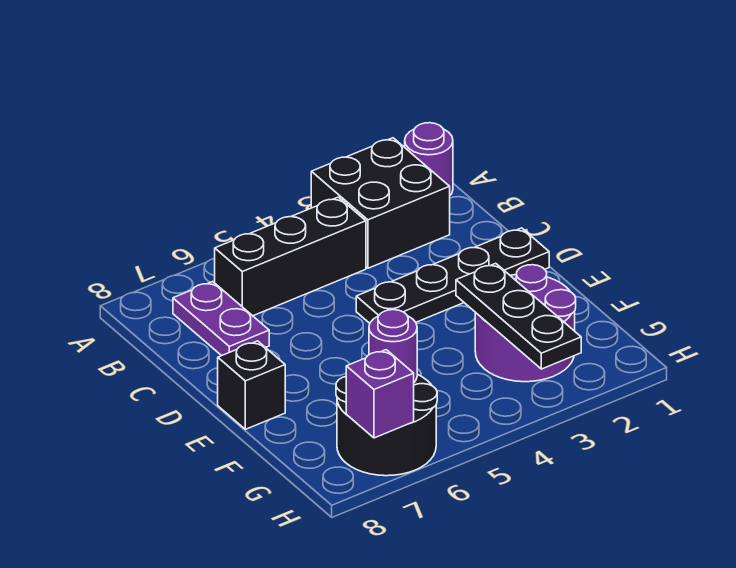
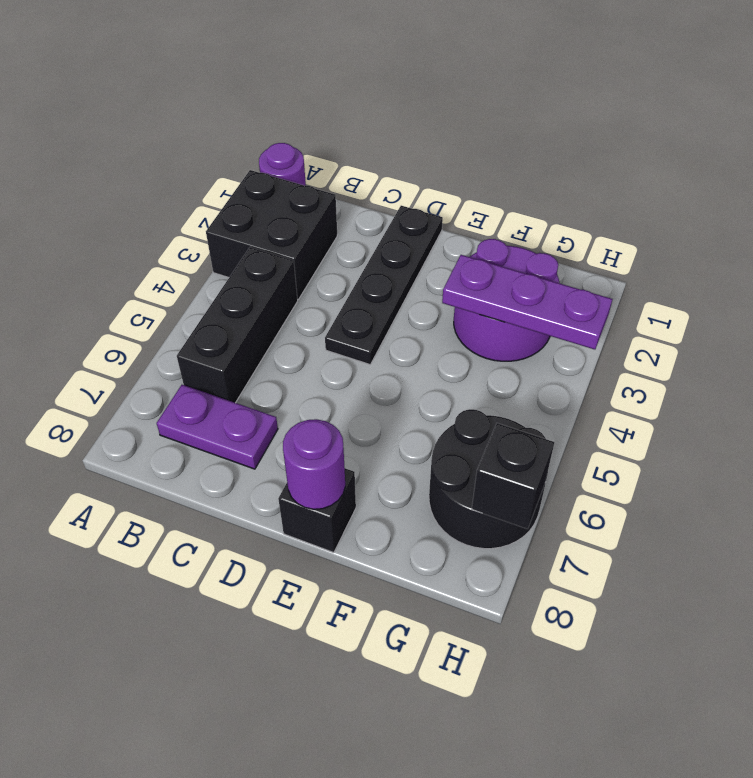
black 1x3 plate [456,263,581,369] -> purple 1x3 plate [442,255,613,349]
purple 1x1 round brick [369,310,417,382] -> purple 1x1 round brick moved to [283,419,345,509]
purple 1x1 brick [346,350,414,438] -> black 1x1 brick [472,423,554,529]

